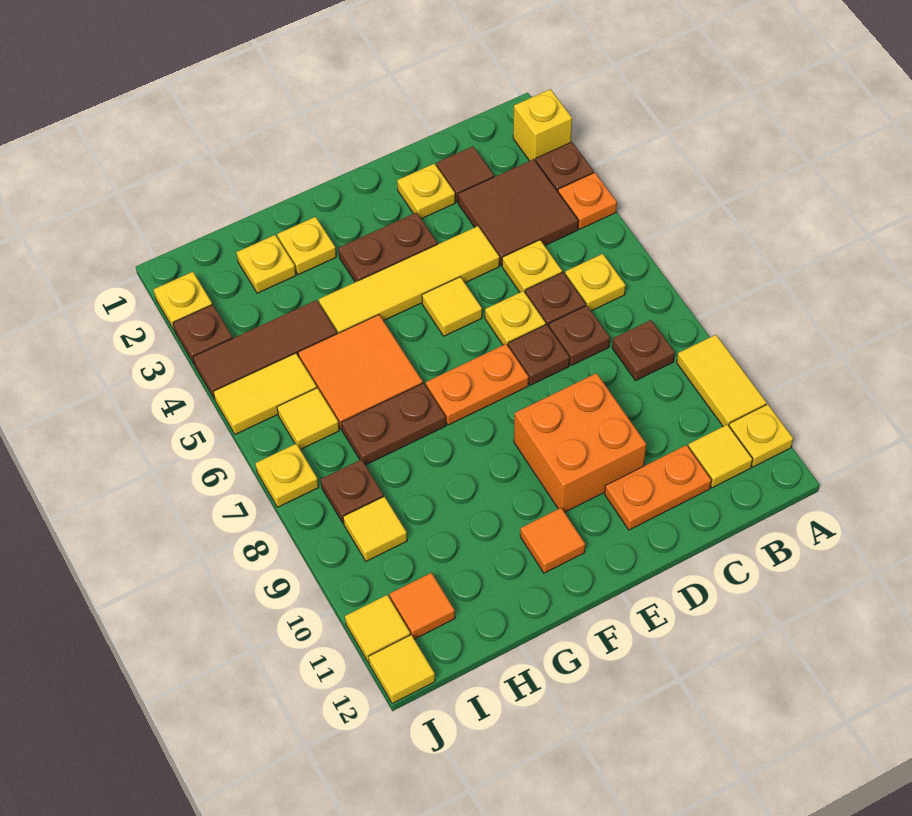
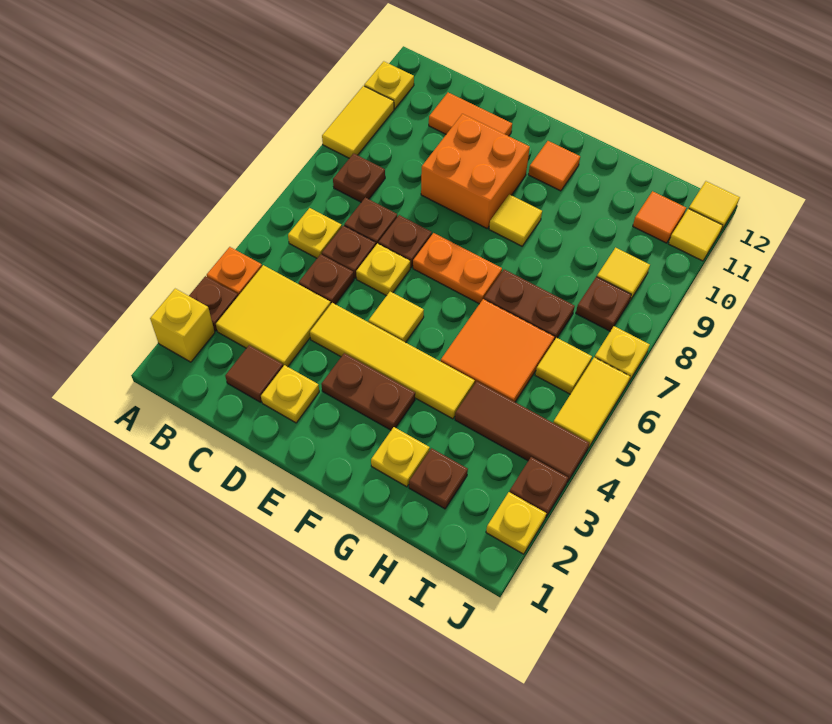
brown 2x2 tile [458,159,578,266] -> yellow 2x2 tile [216,265,331,367]
yellow 1x1 tile [688,424,753,488] -> yellow 1x1 tile moved to [489,194,542,246]
yellow 1x1 plate [502,240,562,292] -> brown 1x1 plate [299,254,354,304]
orange 1x2 plate [605,445,711,530] -> orange 1x2 tile [429,93,512,136]
yellow 1x1 plate [236,235,296,293] -> brown 1x1 plate [409,448,468,509]
yellow 1x2 tile [213,353,317,434] -> yellow 1x2 tile turned to [553,357,630,448]

